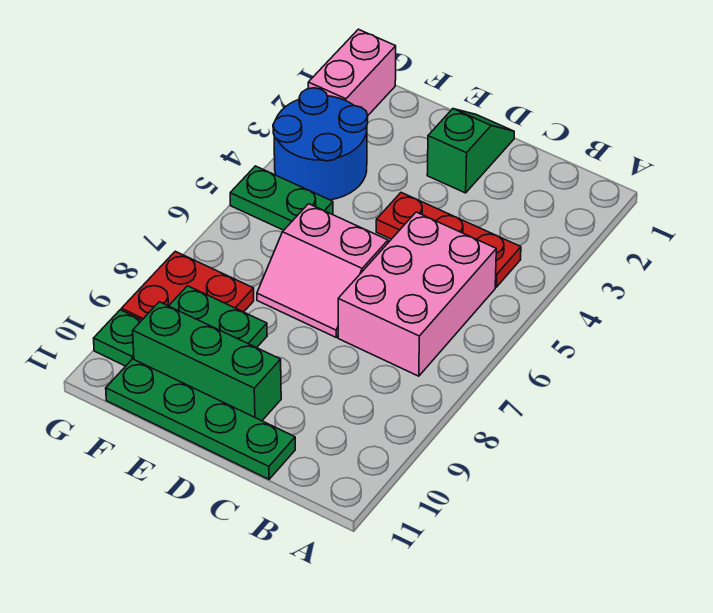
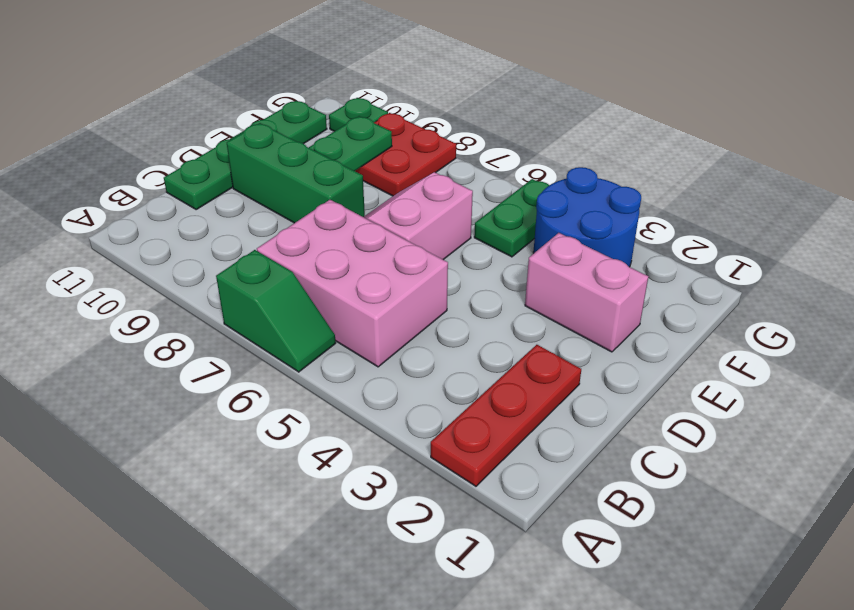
red 1x3 plate [376,193,521,287] -> red 1x3 plate moved to [431,345,581,486]
green 1x2 slope [427,109,514,193] -> green 1x2 slope moved to [216,250,336,372]
green 1x3 brick [133,302,281,421] -> green 1x3 brick turned to [227,123,365,223]
pink 1x2 brick [308,29,396,115] -> pink 1x2 brick moved to [525,233,648,352]

